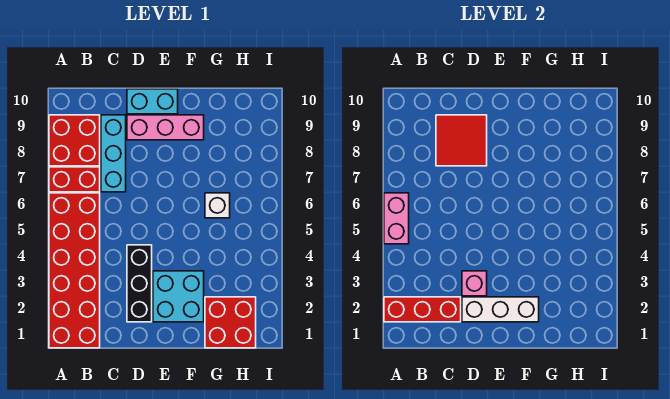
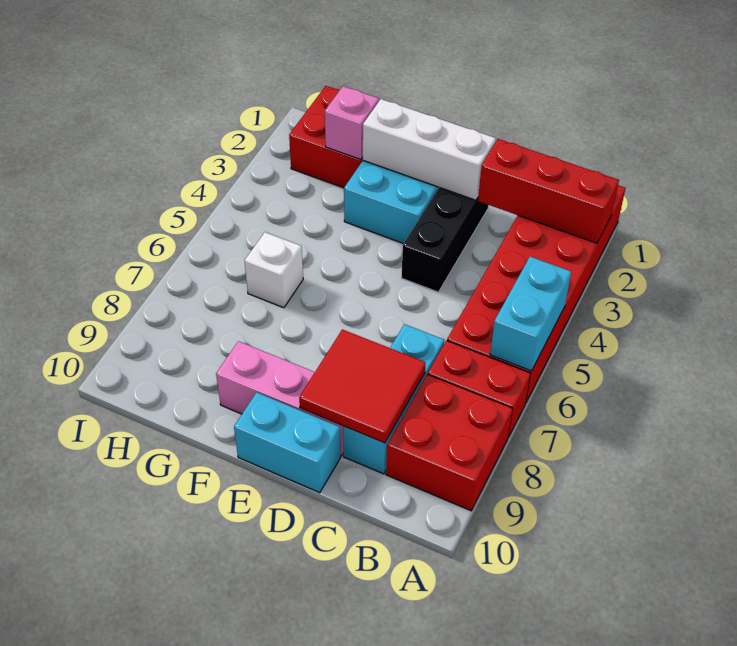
pink 1x2 brick [384,193,409,244] -> cyan 1x2 brick [490,257,571,371]
pink 1x1 brick [462,271,487,296] -> pink 1x1 brick moved to [325,86,379,159]

